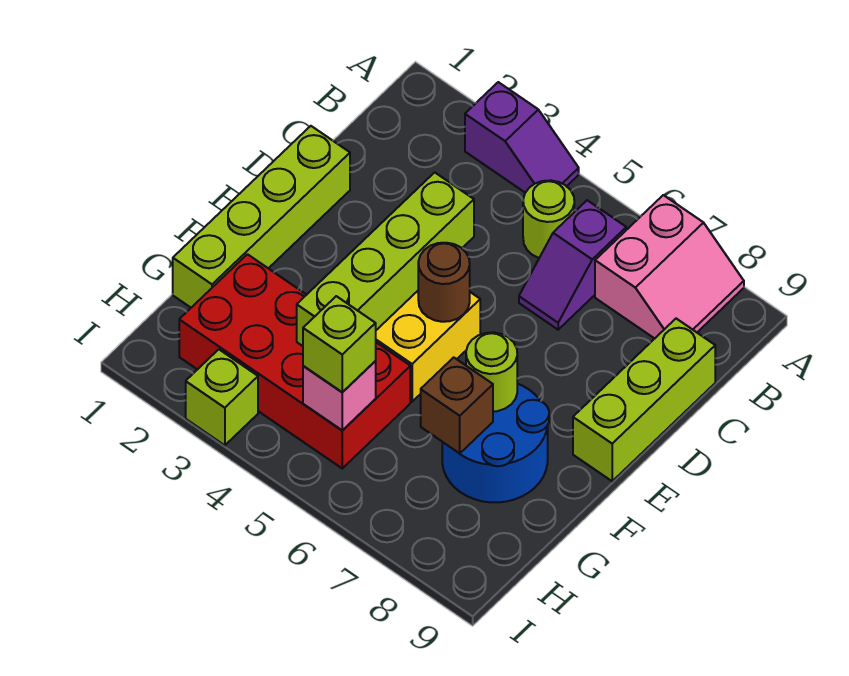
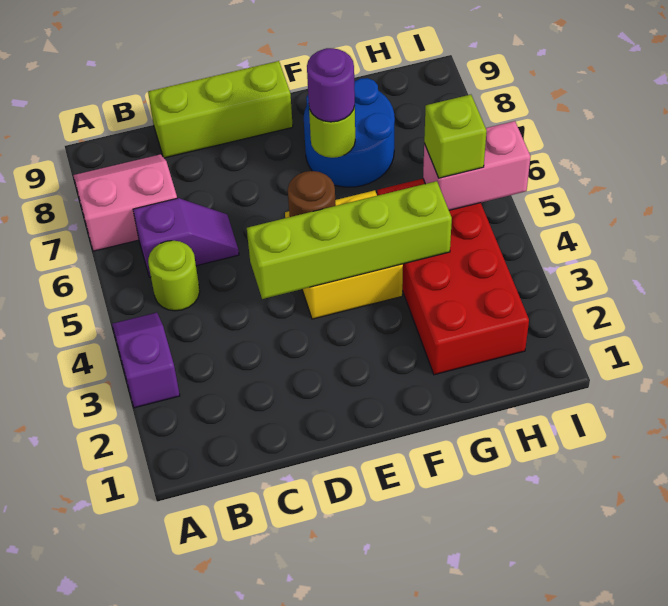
lime 1x4 brick [173,126,350,308] -> none
none -> purple 1x1 round brick [307,48,355,122]
brown 1x1 brick [421,357,493,453] -> none
pink 1x1 brick [303,361,376,430] -> pink 1x2 brick [423,121,531,210]
lime 1x1 brick [186,349,258,445] -> none

